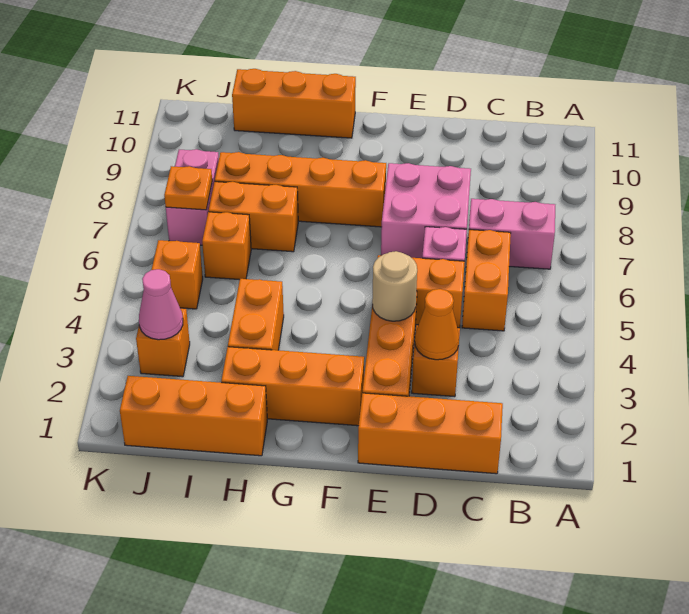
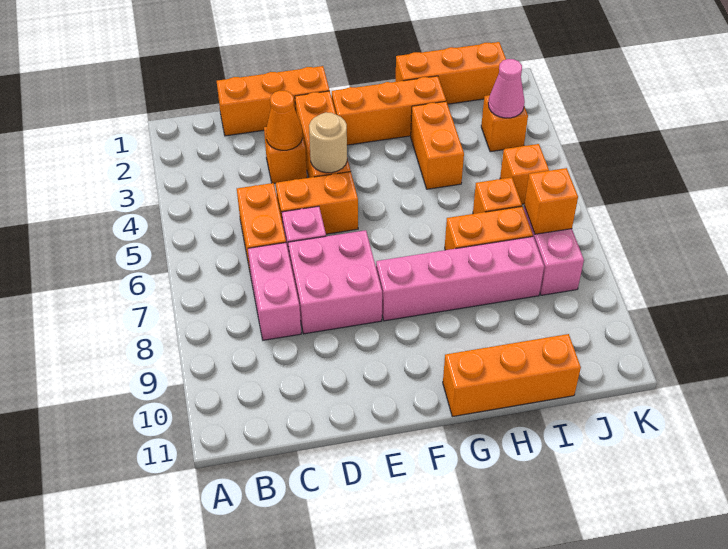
pink 1x2 brick [468,199,555,269] -> pink 1x2 brick turned to [248,243,301,340]
orange 1x4 brick [215,152,386,227] -> pink 1x4 brick [376,237,544,321]
orange 1x1 plate [164,166,212,210] -> orange 1x1 brick [524,168,578,234]

